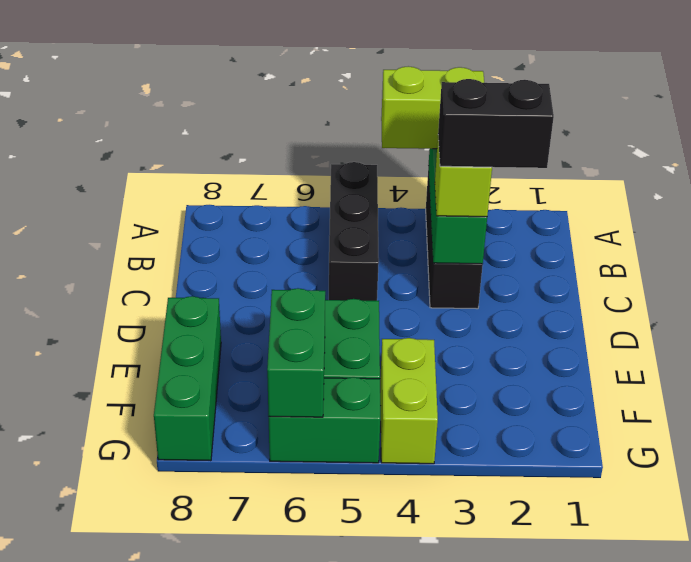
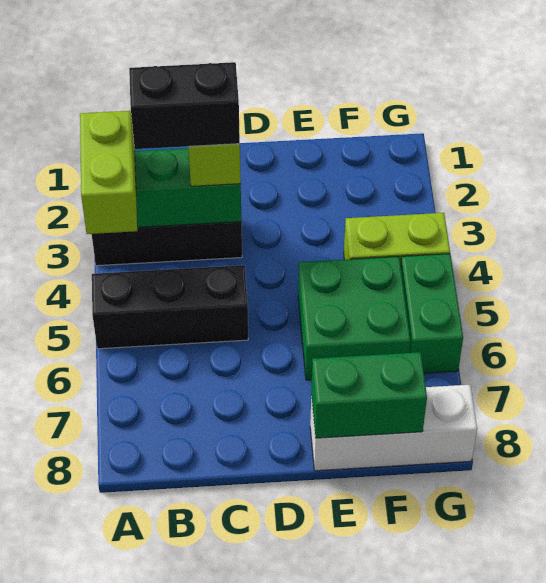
black 1x2 brick [438,79,554,168] -> black 1x2 brick turned to [129,62,240,149]
green 1x3 brick [154,296,221,461] -> white 1x3 brick [310,385,477,471]
green 1x2 brick [267,288,325,417] -> green 1x2 brick moved to [311,352,427,438]

